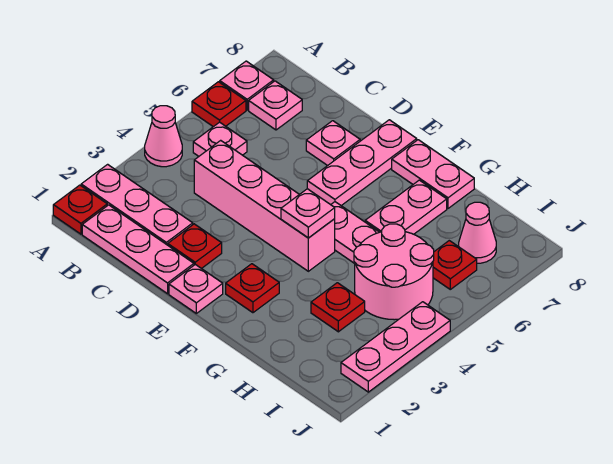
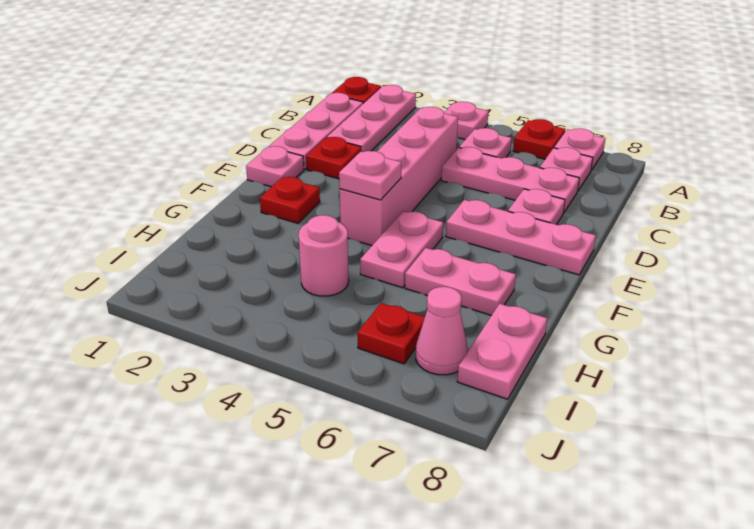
pink 1x1 cone [145,106,182,167] -> pink 1x1 plate [444,102,488,139]
pink 1x2 plate [392,140,474,208] -> pink 1x2 plate moved to [457,304,547,399]
red 1x1 plate [311,283,365,332] -> none
pink 2x2 round brick [354,224,434,320] -> pink 1x1 round brick [299,215,349,296]
pink 1x3 plate [341,302,450,392] -> pink 1x3 plate moved to [441,147,579,213]

